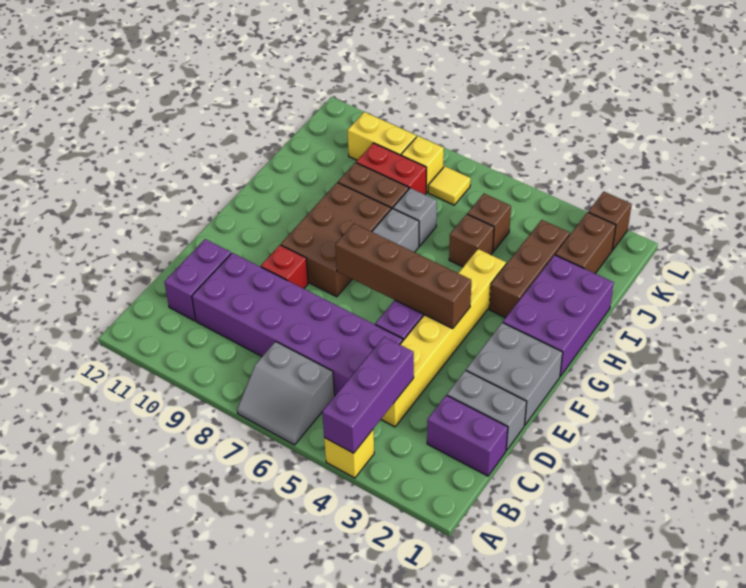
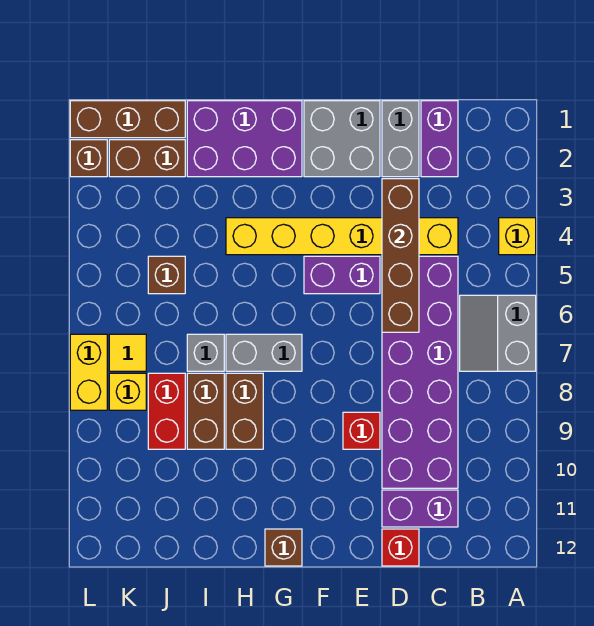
purple 1x3 brick [322,337,414,453] -> none
grey 2x2 slope [237,341,335,445] -> grey 2x2 slope turned to [460,295,536,371]
none -> red 1x1 brick [382,529,419,566]
brown 1x4 brick [335,224,471,329] -> brown 1x4 brick moved to [382,179,419,332]
brown 2x3 brick [281,183,391,297] -> brown 1x2 brick [226,373,263,449]
brown 1x3 brick [489,220,570,318] -> brown 1x3 brick moved to [70,101,185,138]
brown 1x1 brick [449,214,494,267] -> brown 1x1 brick moved to [265,529,302,566]
yellow 1x2 brick [348,112,416,160] -> yellow 1x2 brick moved to [70,334,107,410]

